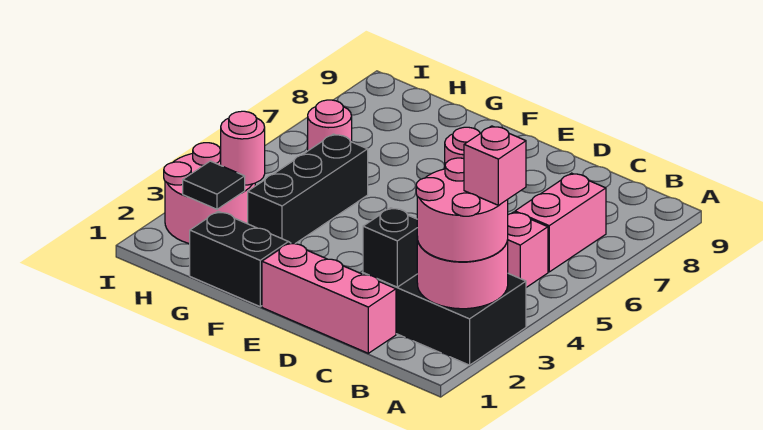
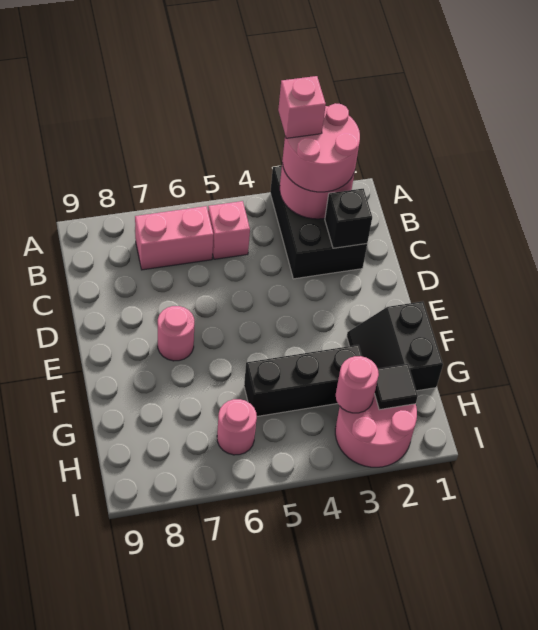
pink 1x3 brick [262,243,396,353] -> none

